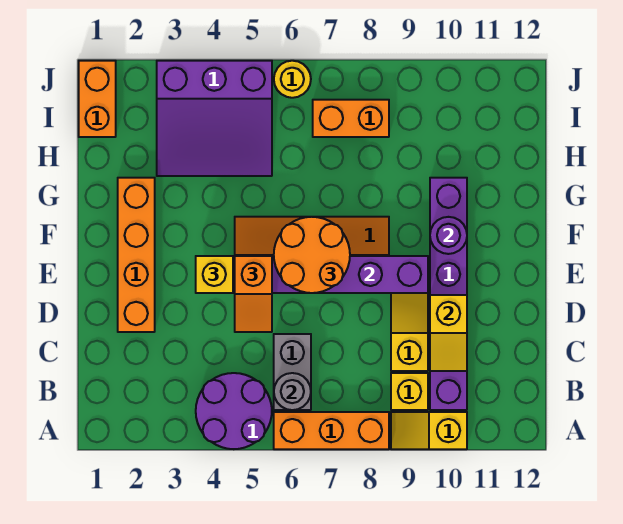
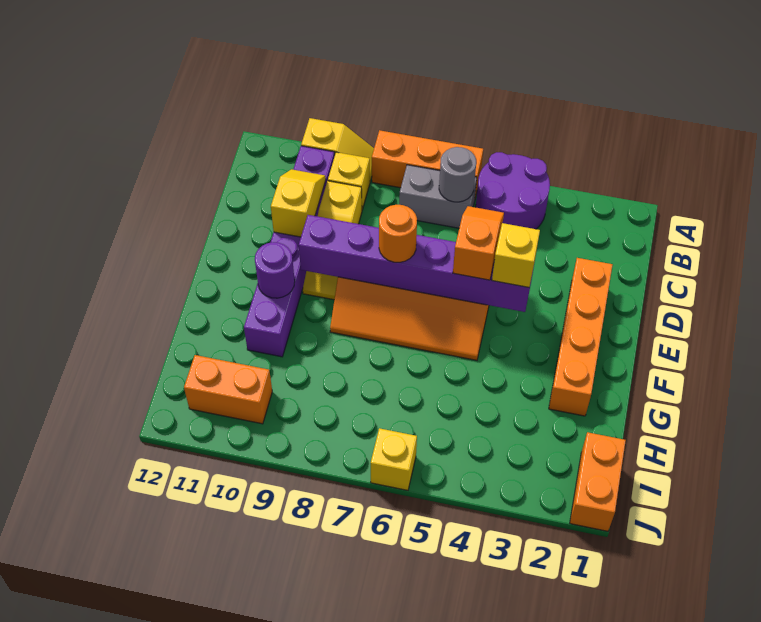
grey 1x2 brick [274,334,311,410] -> grey 1x2 brick turned to [399,165,477,228]
orange 2x2 round brick [274,217,350,293] -> orange 1x1 round brick [379,205,417,262]
purple 3x3 slope [157,61,272,176] -> none
orange 1x2 brick [313,100,389,137] -> orange 1x2 brick moved to [184,355,272,424]
yellow 1x1 round brick [274,61,311,98] -> yellow 1x1 brick [371,428,417,490]

